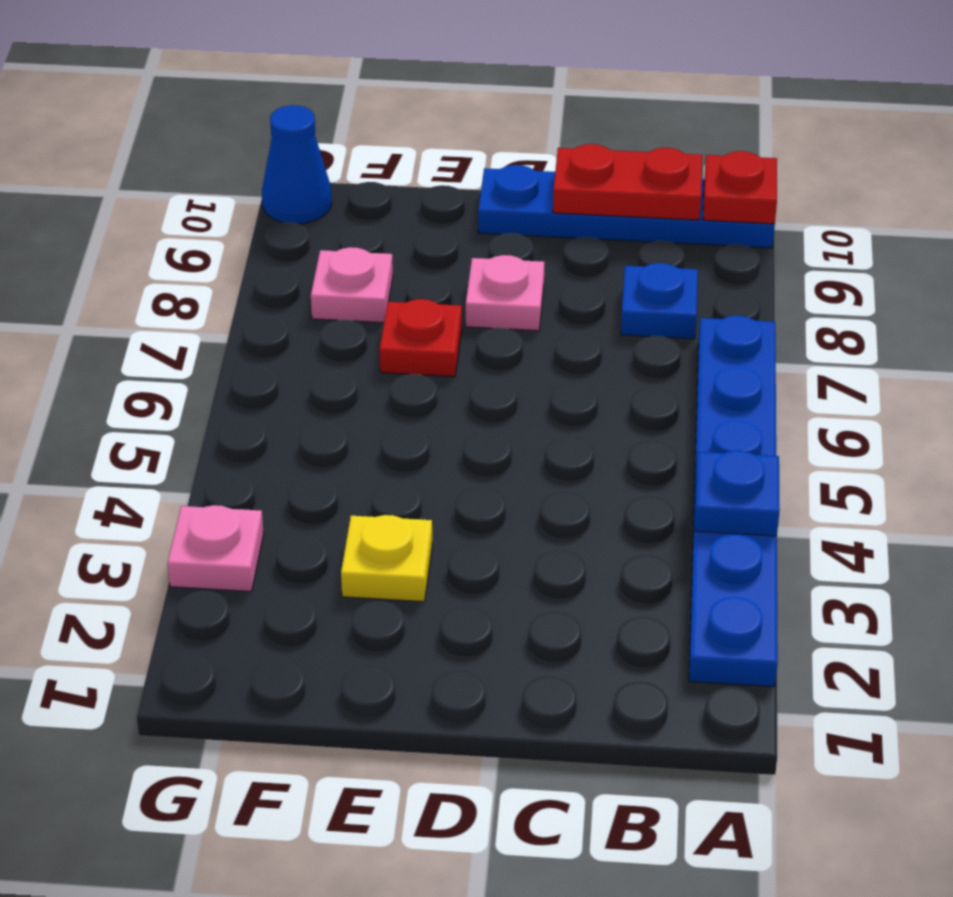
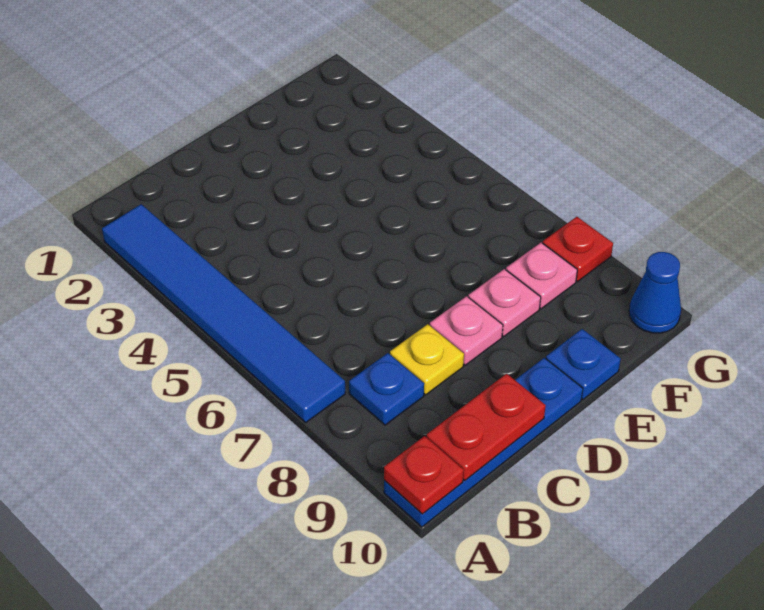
blue 1x6 plate [689,315,778,687] -> blue 1x6 tile [102,204,345,422]
blue 1x1 plate [694,451,780,536] -> blue 1x1 plate moved to [546,329,621,400]
yellow 1x1 plate [341,515,432,602] -> yellow 1x1 plate moved to [390,324,464,395]
red 1x1 plate [380,299,462,377] -> red 1x1 plate moved to [543,217,613,282]
pink 1x1 plate [167,505,264,592] -> pink 1x1 plate moved to [468,269,541,336]

